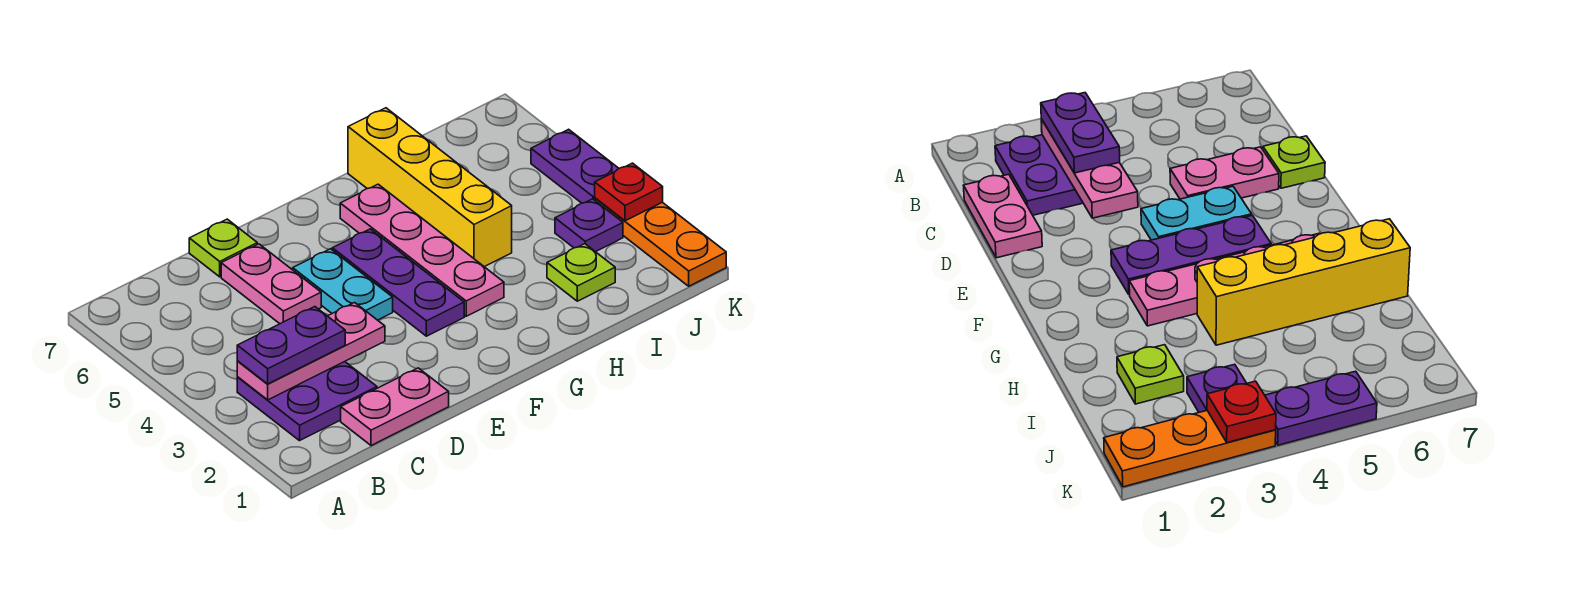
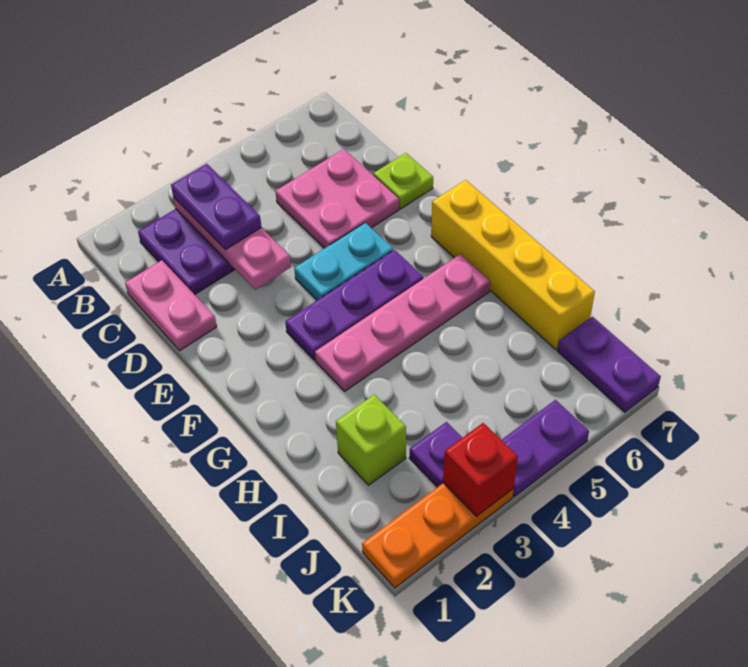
pink 1x2 plate [221,244,321,324] -> pink 2x2 plate [275,149,399,248]
yellow 1x4 brick [348,108,512,267] -> yellow 1x4 brick turned to [431,180,595,349]
lime 1x1 plate [547,244,615,301] -> lime 1x1 brick [336,394,406,485]
none -> purple 1x2 plate [557,317,661,412]
red 1x1 plate [595,163,663,221] -> red 1x1 brick [443,423,518,516]

